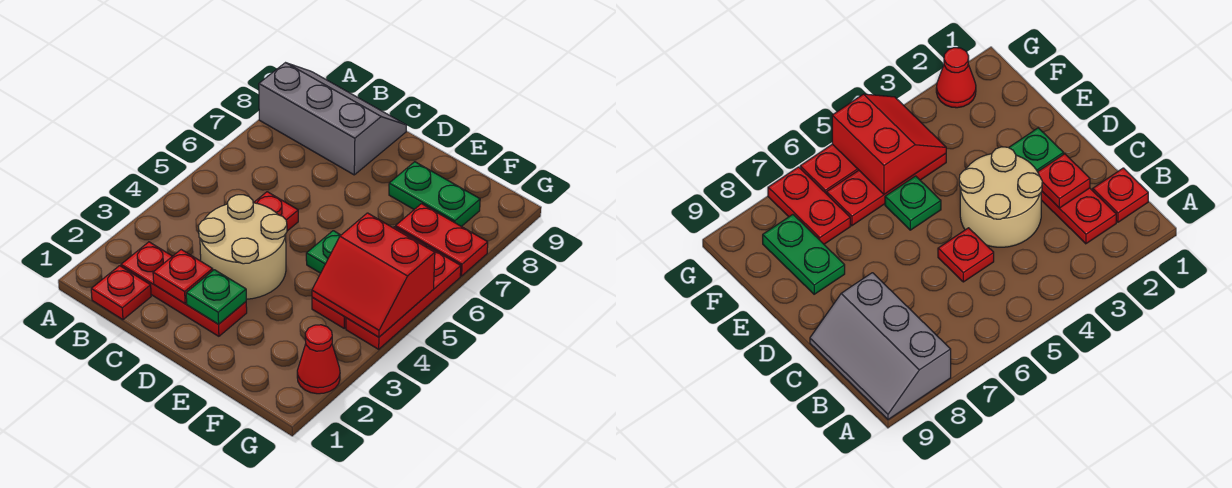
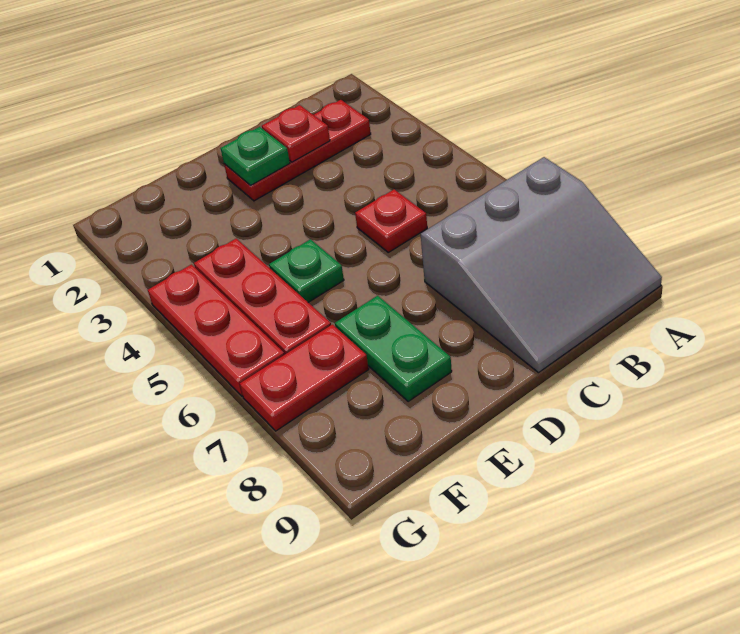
grey 2x3 slope [259,63,407,175] -> grey 3x3 slope [421,157,662,373]
red 1x1 plate [91,266,151,320] -> none
tan 2x2 round brick [199,195,287,299] -> none
green 1x2 plate [389,162,480,227] -> green 1x2 plate turned to [335,296,452,402]
red 2x2 slope [312,213,435,337] -> none
red 1x1 cone [297,325,340,394] -> none

